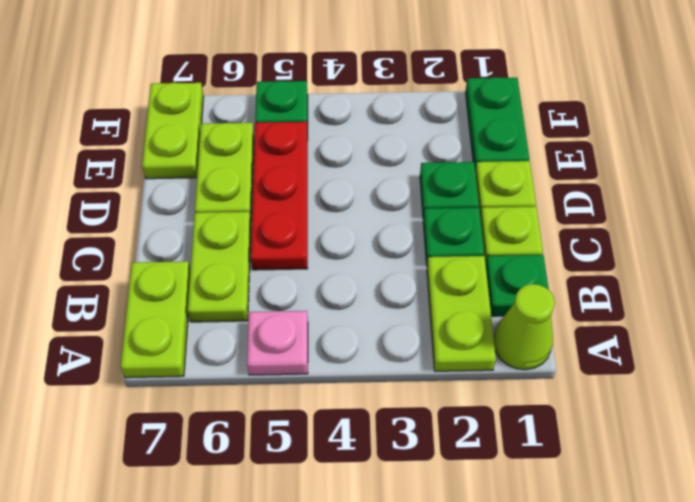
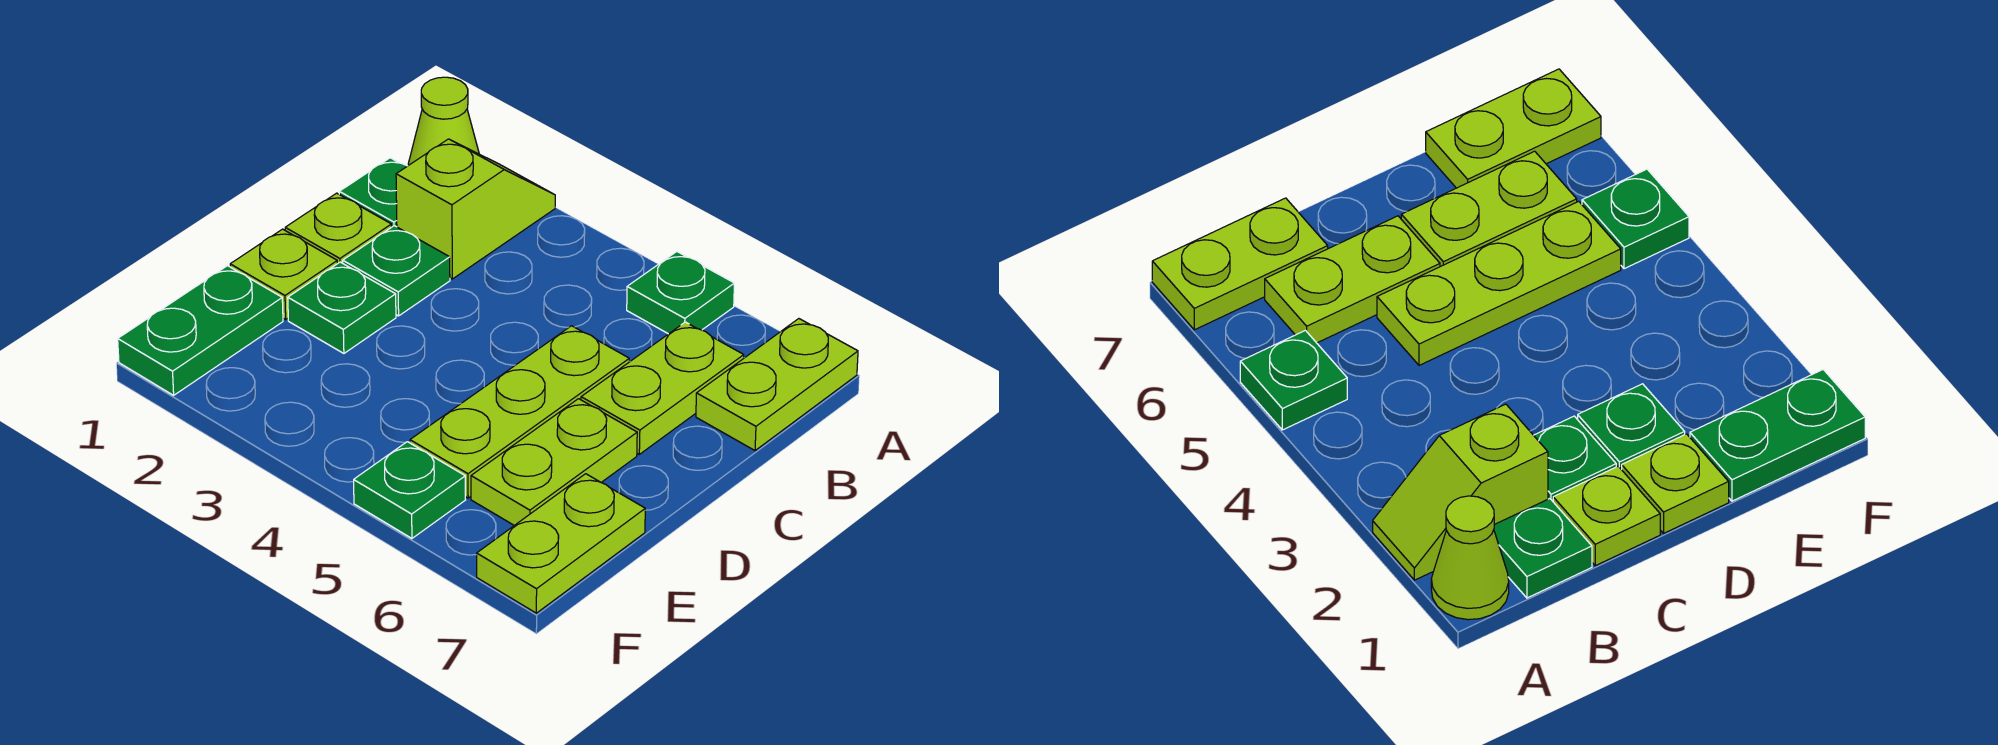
lime 1x2 plate [427,256,496,371] -> lime 1x2 slope [396,139,555,279]
pink 1x1 plate [247,311,308,375] -> green 1x1 plate [627,252,734,334]
red 1x3 plate [251,122,308,270] -> lime 1x3 plate [410,326,629,498]

